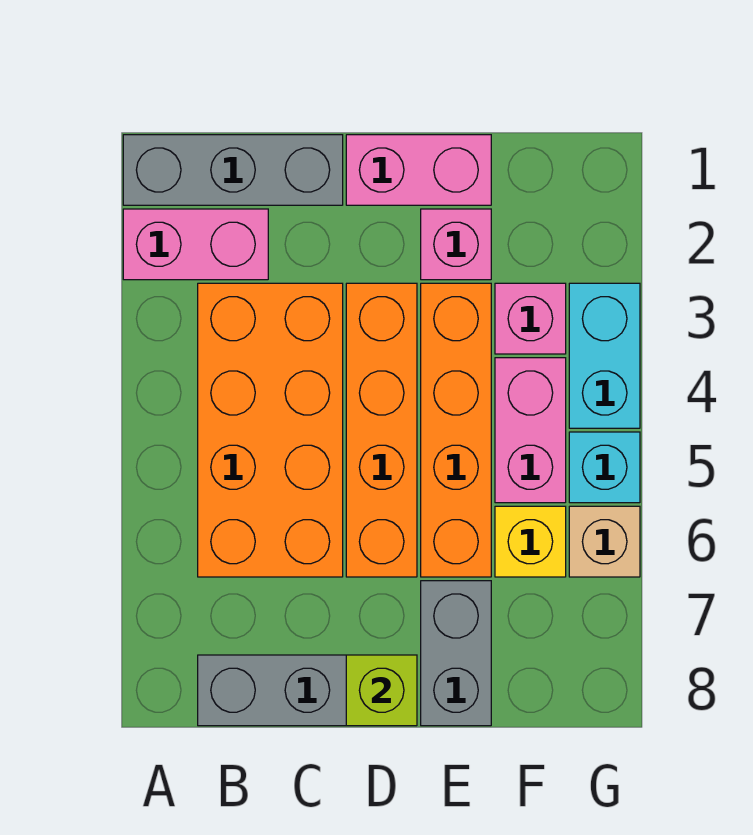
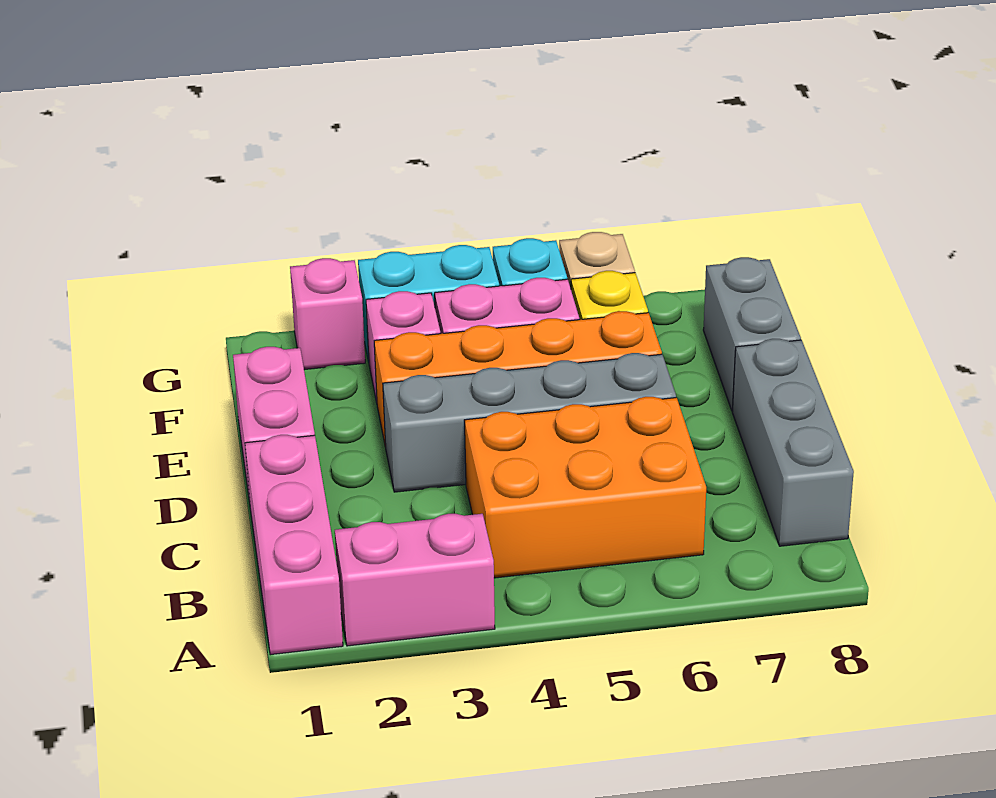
grey 1x3 brick [123,135,343,205] -> pink 1x3 brick [245,435,343,655]
pink 1x2 brick [123,209,268,280] -> pink 1x2 brick turned to [335,514,495,646]
orange 2x4 brick [198,283,343,577] -> orange 2x3 brick [464,397,706,578]
orange 1x4 brick [346,283,417,577] -> grey 1x4 brick [383,353,676,492]
lime 1x1 brick [346,655,417,726] -> none
pink 1x1 brick [421,209,491,280] -> pink 1x1 brick moved to [290,258,365,370]
grey 1x2 brick [421,581,491,726] -> grey 1x2 brick turned to [703,257,801,411]

